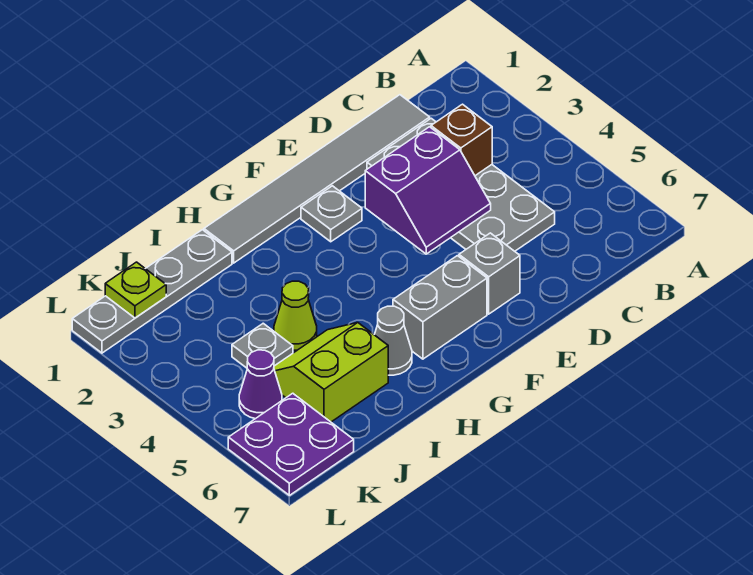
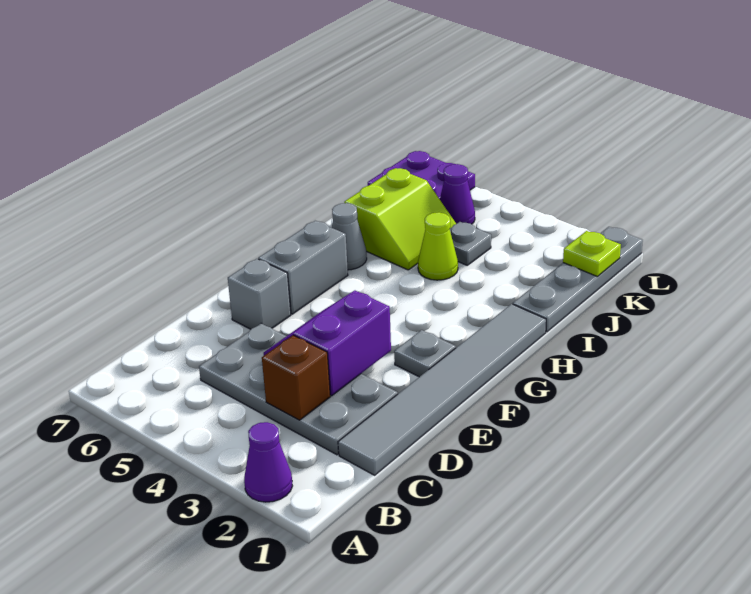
none -> purple 1x1 cone [244,422,292,502]

